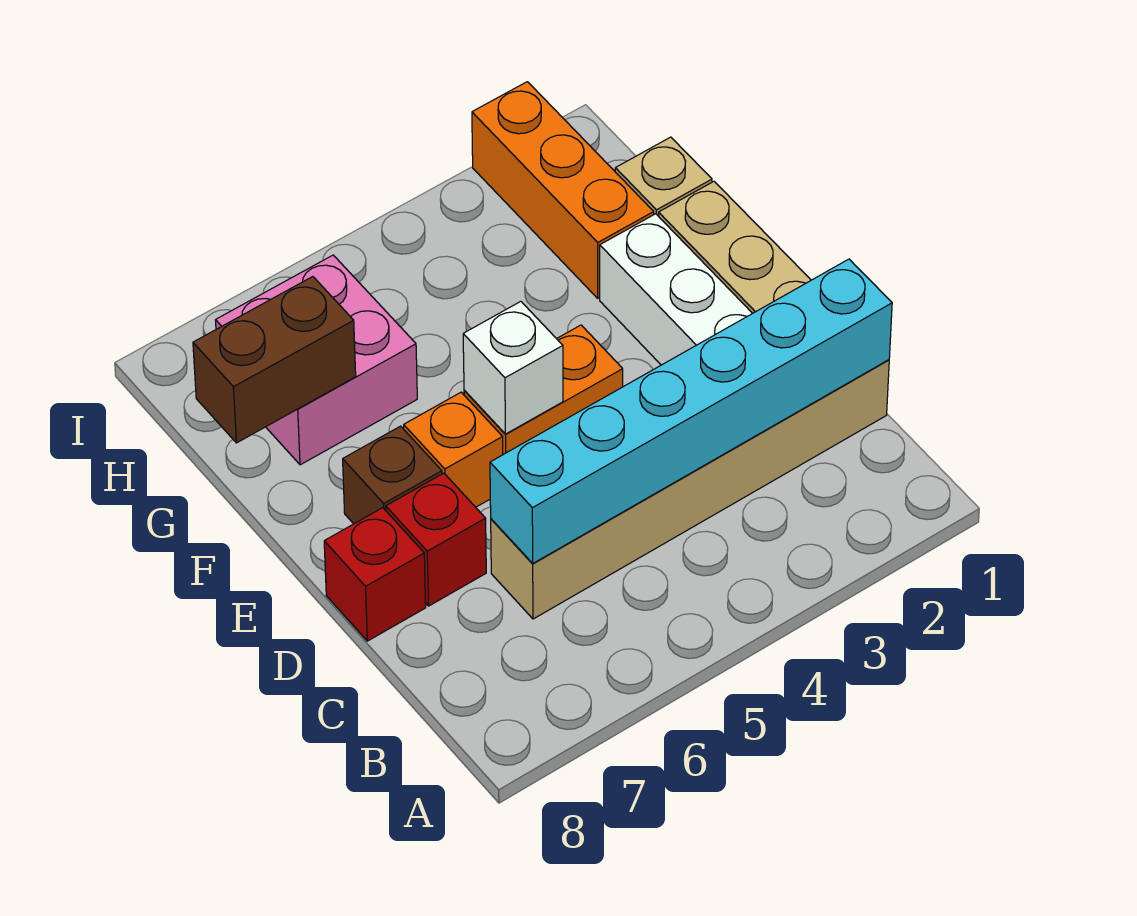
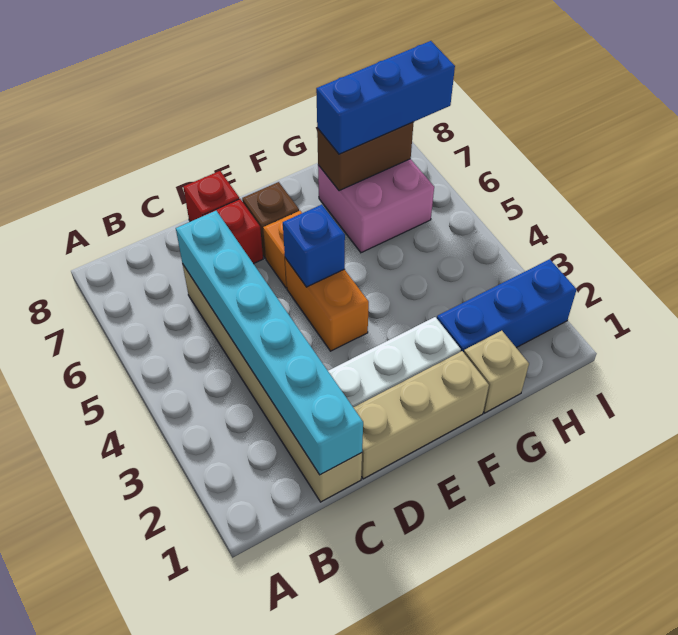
white 1x1 brick [463,302,563,434] -> blue 1x1 brick [283,205,345,287]
orange 1x3 brick [472,82,654,298] -> blue 1x3 brick [437,259,577,352]
brown 1x2 brick [193,277,356,443] -> brown 1x2 brick turned to [317,122,413,191]
none -> blue 1x3 brick [316,41,455,154]

